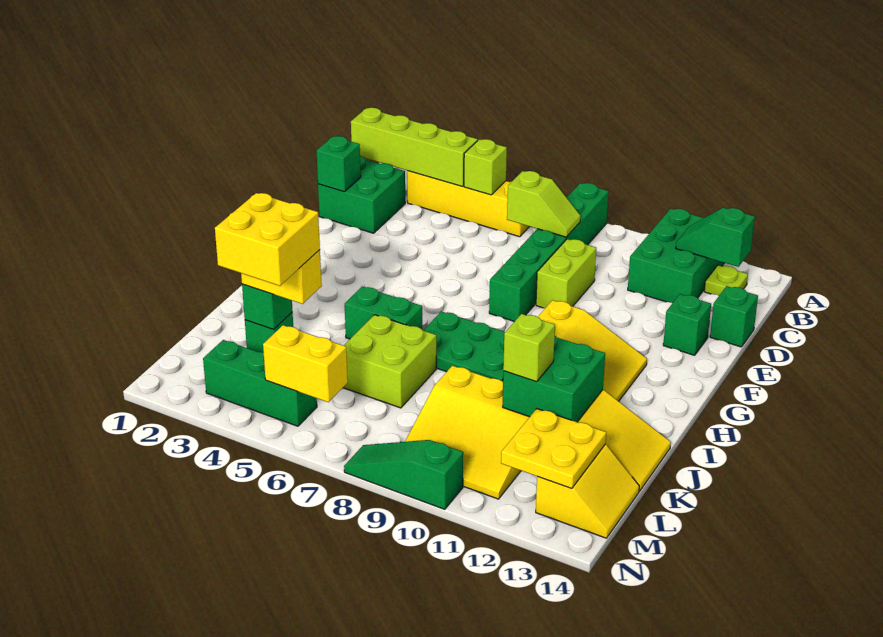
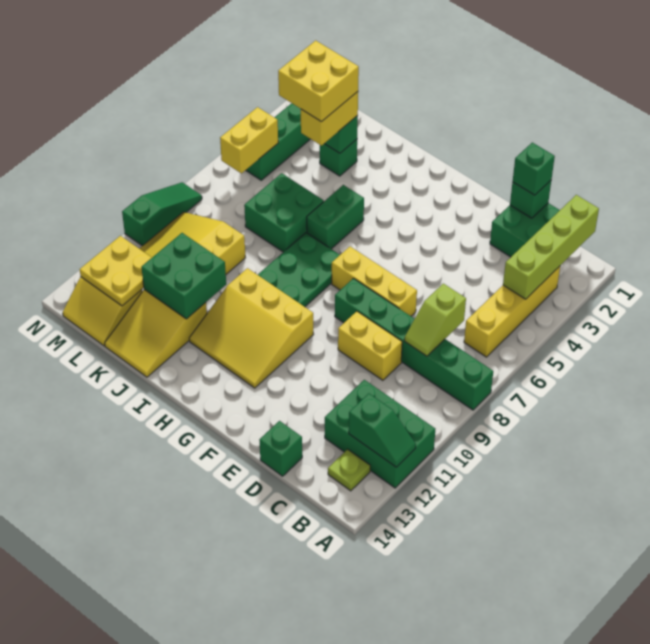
lime 1x1 brick [464,139,507,195] -> none
green 1x2 slope [676,208,755,267] -> green 1x2 slope turned to [349,393,416,467]
lime 1x2 brick [536,239,596,308] -> yellow 1x2 brick [338,311,402,380]
none -> yellow 1x3 brick [332,247,417,316]
green 1x1 brick [663,294,711,355] -> green 1x1 brick moved to [513,143,555,195]
lime 2x2 brick [343,315,436,408] -> green 2x2 brick [244,173,324,252]
lime 1x1 brick [503,314,555,382] -> none

